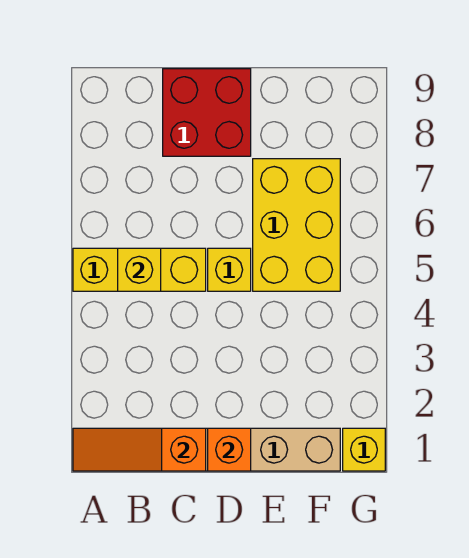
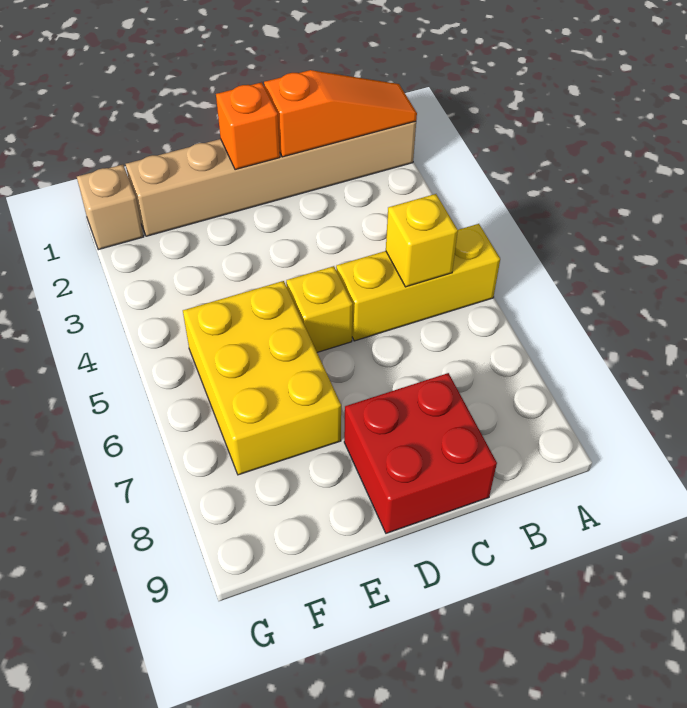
yellow 1x1 brick [343,428,385,471] -> tan 1x1 brick [77,165,144,250]

